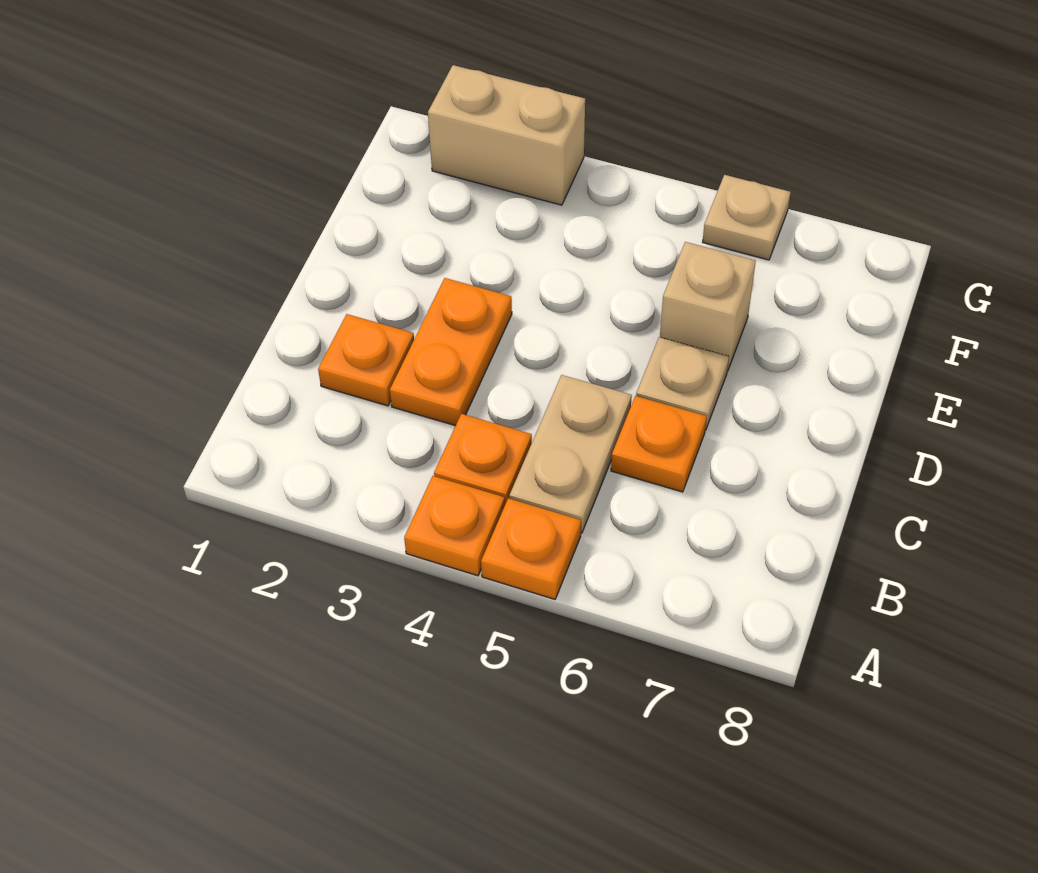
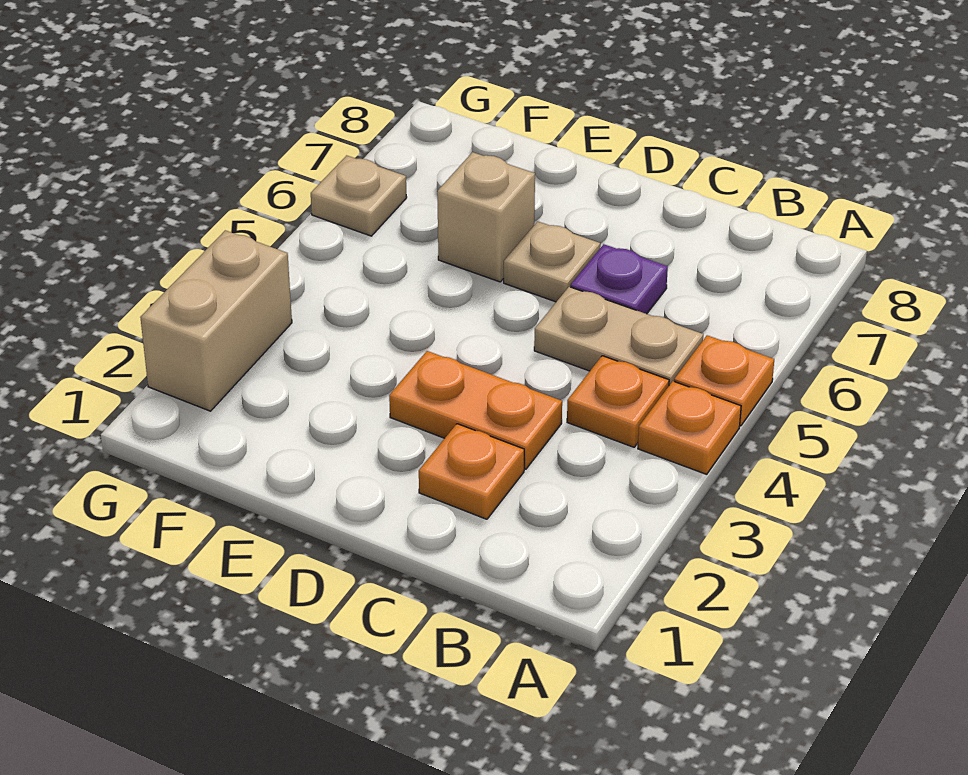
orange 1x1 plate [611,396,707,492] -> purple 1x1 plate [571,244,668,314]

